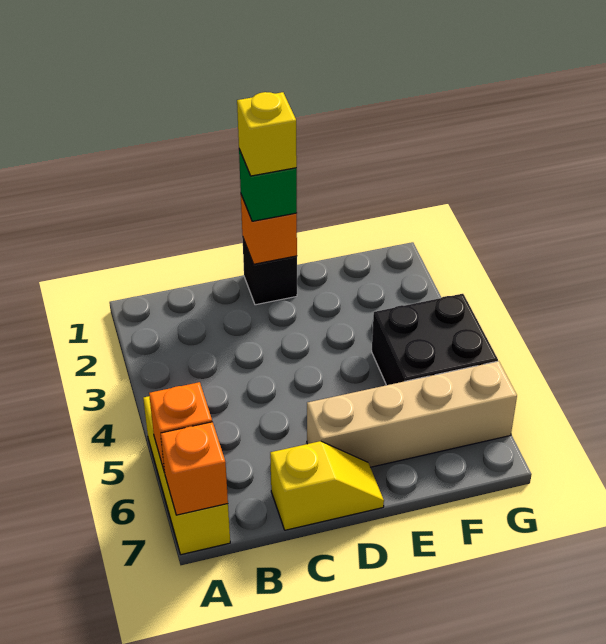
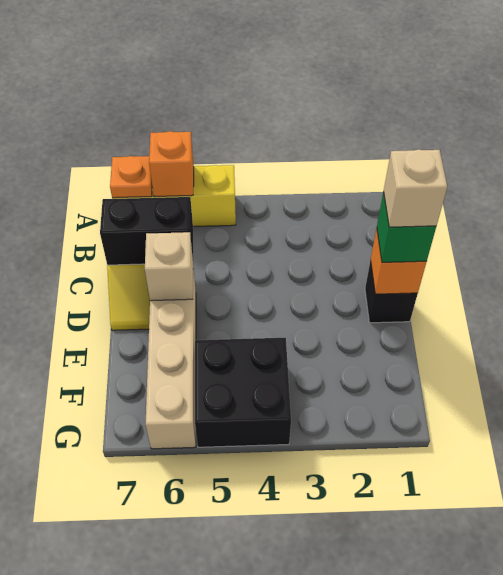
orange 1x1 brick [161,422,228,515] -> orange 1x1 plate [110,156,152,198]
none -> black 1x2 brick [100,197,193,265]
yellow 1x1 brick [237,92,297,176] -> tan 1x1 brick [384,149,447,227]
none -> tan 1x1 brick [145,232,193,301]

